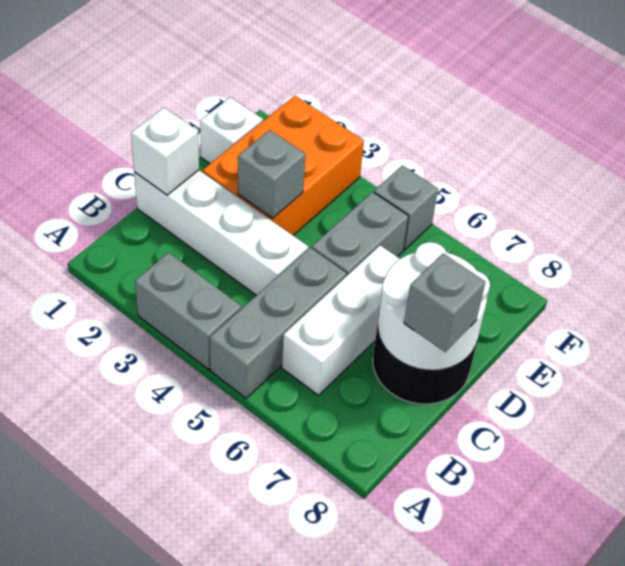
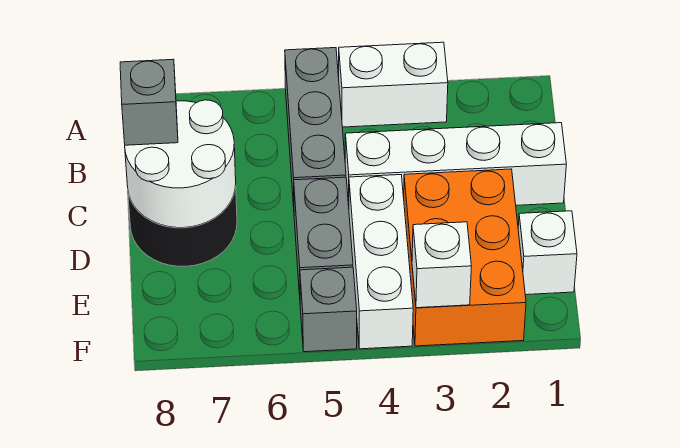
grey 1x2 brick [135,252,241,370] -> white 1x2 brick [339,42,448,127]
white 1x3 brick [282,245,400,395] -> white 1x3 brick moved to [349,175,413,349]
white 1x1 brick [131,108,199,195] -> white 1x1 brick moved to [412,222,471,308]
grey 1x1 brick [238,130,305,218] -> none

